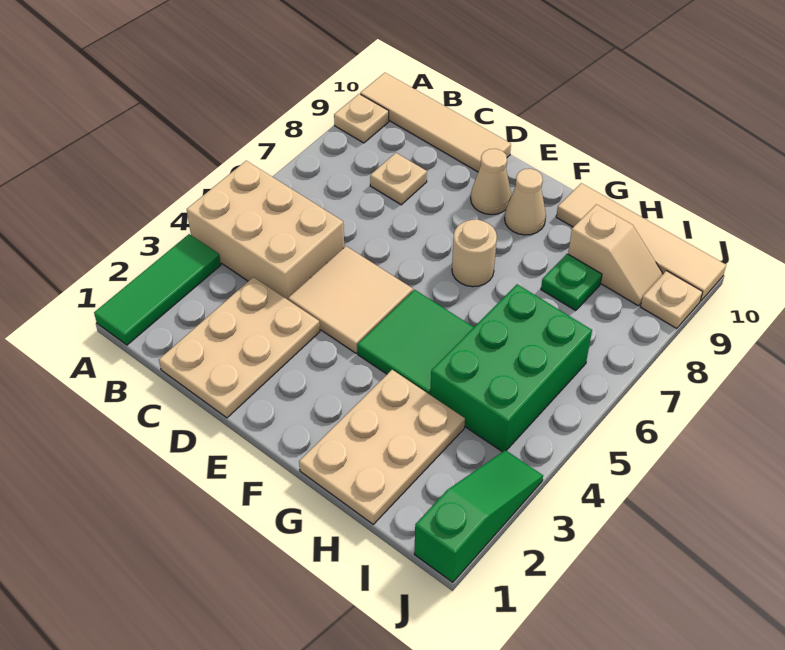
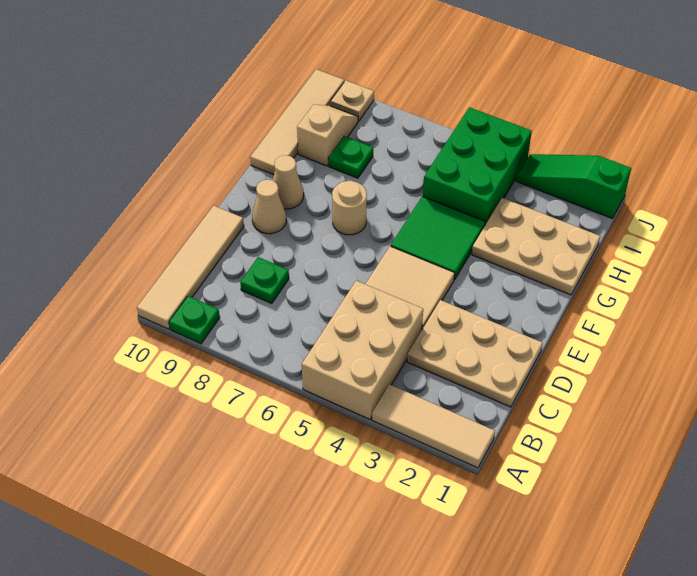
green 1x3 tile [94,234,221,345] -> tan 1x3 tile [372,384,495,468]
tan 1x1 plate [334,94,389,143] -> green 1x1 plate [169,296,220,344]
tan 1x1 plate [370,153,427,205] -> green 1x1 plate [240,257,289,303]
green 2x3 brick [430,284,592,452] -> green 2x3 brick turned to [423,107,532,225]

